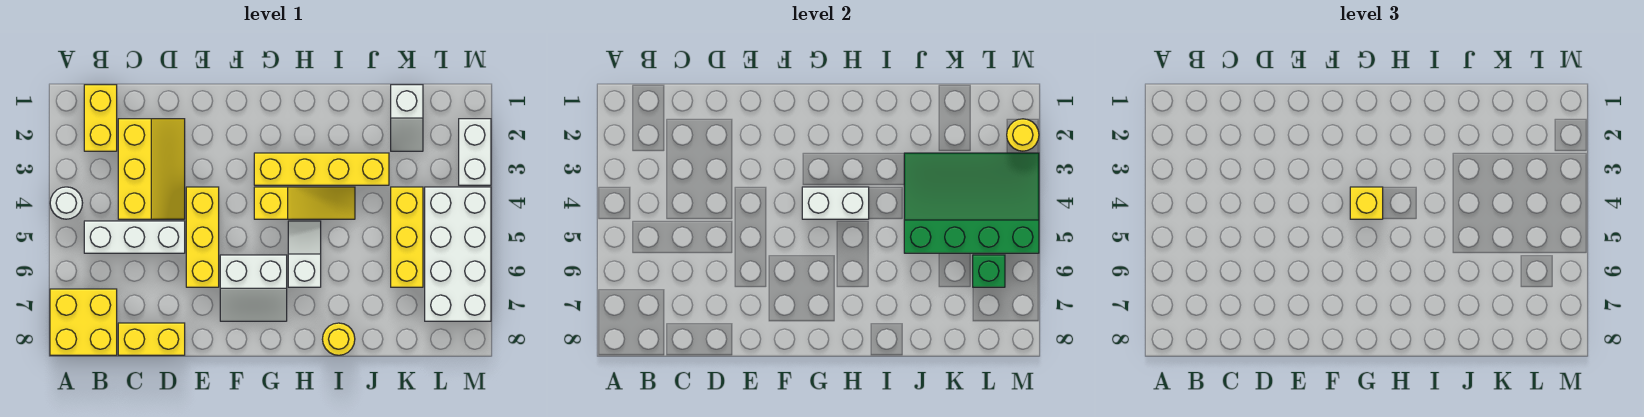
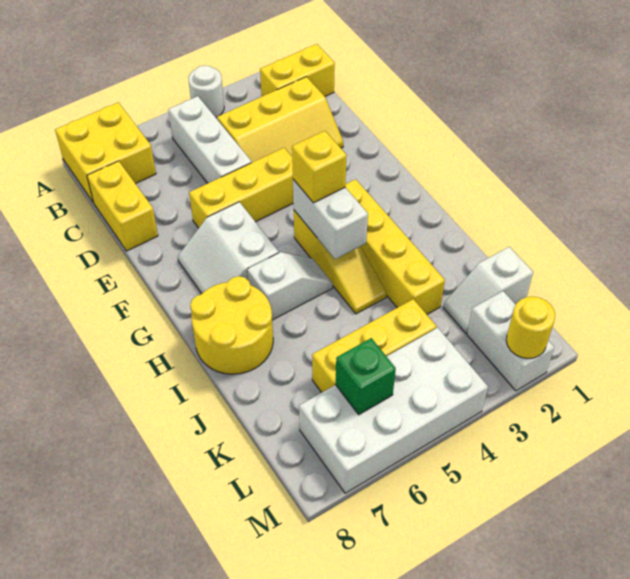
yellow 1x1 round brick [322,323,355,355] -> yellow 2x2 round brick [190,276,273,374]
green 3x4 slope [904,153,1039,253] -> none
white 1x2 brick [459,119,491,185] -> white 1x2 brick turned to [467,291,554,391]

